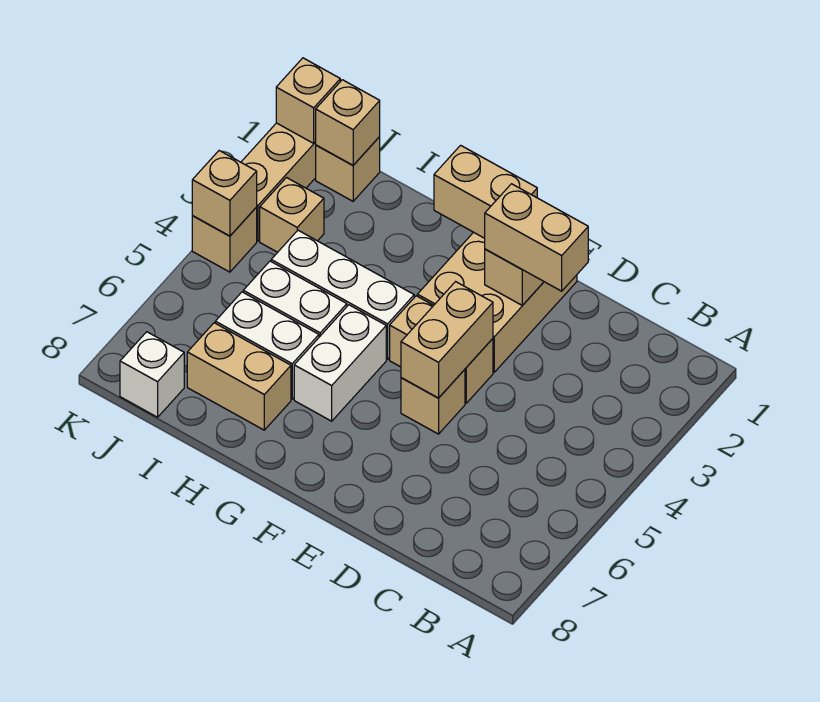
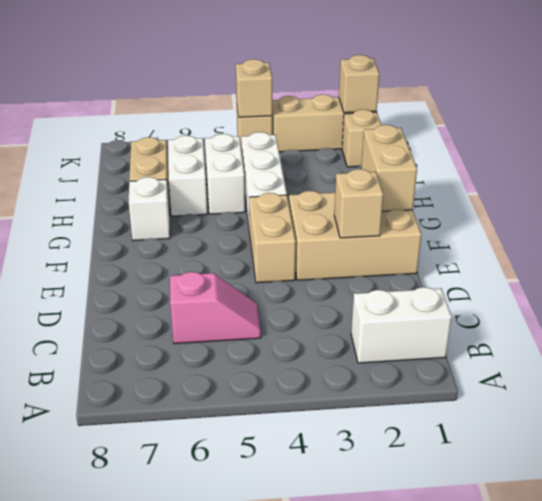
none -> pink 1x2 slope [170,272,261,344]
tan 1x2 brick [485,184,588,291] -> none
tan 1x2 brick [401,282,493,398] -> none
tan 1x1 brick [401,370,465,434] -> none
white 1x2 brick [294,305,386,421] -> white 1x2 brick moved to [351,287,452,363]
tan 1x1 brick [316,80,380,165] -> none
tan 1x1 brick [260,178,324,252] -> none
white 1x1 brick [120,332,184,417] -> white 1x1 brick moved to [129,177,170,241]

